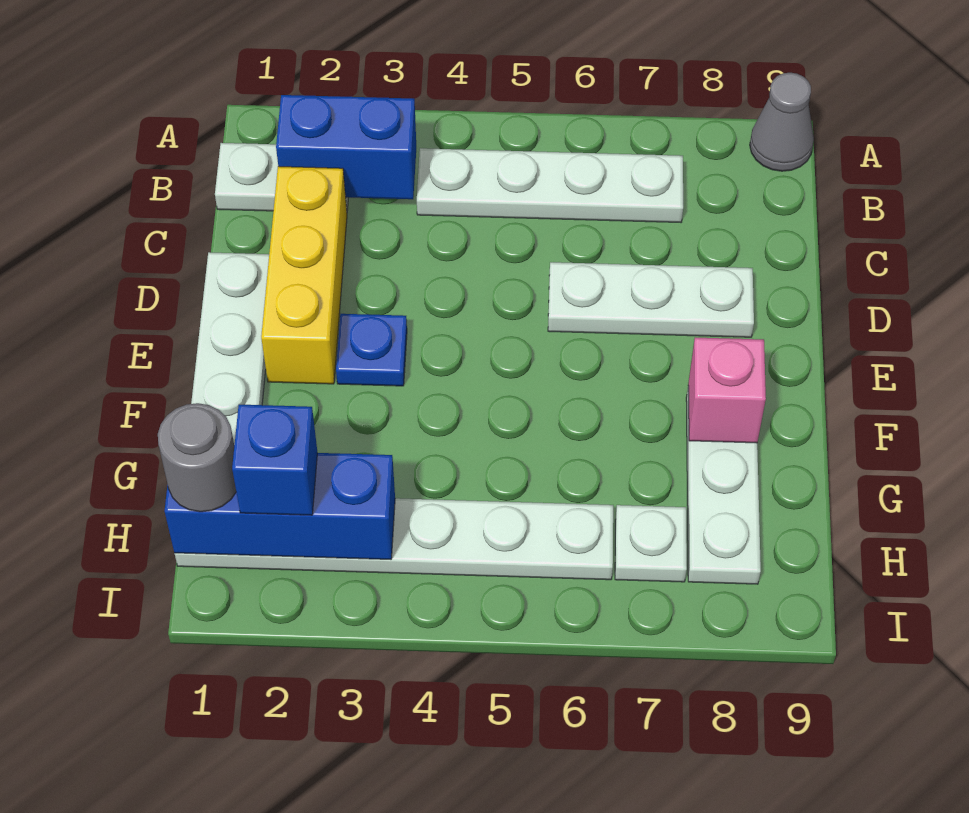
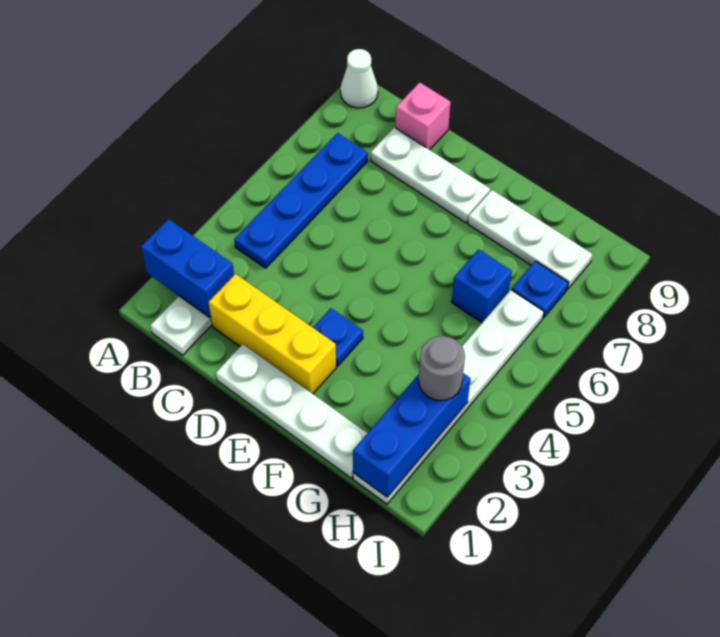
grey 1x1 cone [750,73,814,171] -> white 1x1 cone [340,49,378,108]
blue 1x2 brick [276,95,416,199] -> blue 1x2 brick turned to [141,219,234,317]
white 1x4 plate [417,148,683,222] -> blue 1x4 plate [234,133,368,268]
white 1x3 plate [548,262,754,337] -> white 1x3 plate turned to [371,127,490,223]
pink 1x1 brick [688,337,766,443] -> pink 1x1 brick moved to [395,82,450,150]
grey 1x1 round brick [158,403,236,512] -> grey 1x1 round brick moved to [419,336,465,401]
blue 1x1 brick [232,405,317,515] -> blue 1x1 brick moved to [452,249,512,323]
white 1x1 plate [615,505,687,582] -> blue 1x1 plate [512,261,568,318]

